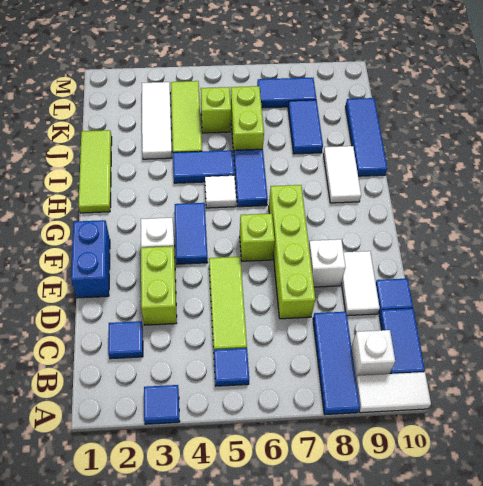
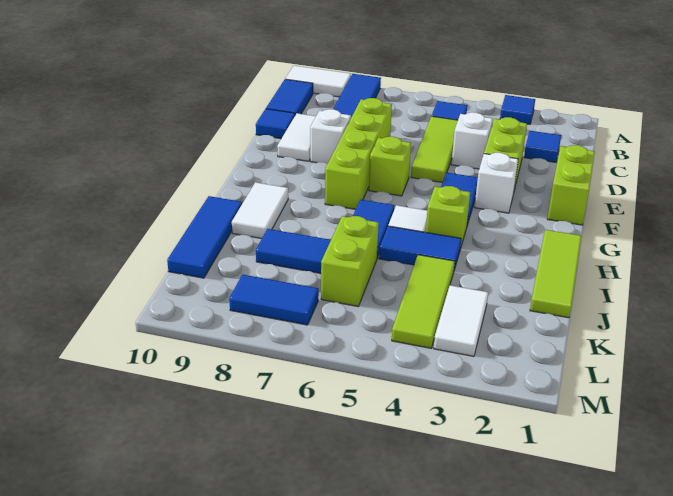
white 1x1 brick [351,330,395,377] -> white 1x1 brick moved to [451,112,492,169]
blue 1x2 brick [71,220,110,298] -> lime 1x2 brick [547,145,595,225]
white 1x3 tile [142,82,172,159] -> white 1x2 tile [434,285,488,356]
blue 1x2 tile [288,100,323,154] -> blue 1x2 tile turned to [256,229,331,273]
lime 1x1 brick [201,87,231,133] -> lime 1x1 brick moved to [426,186,470,249]

